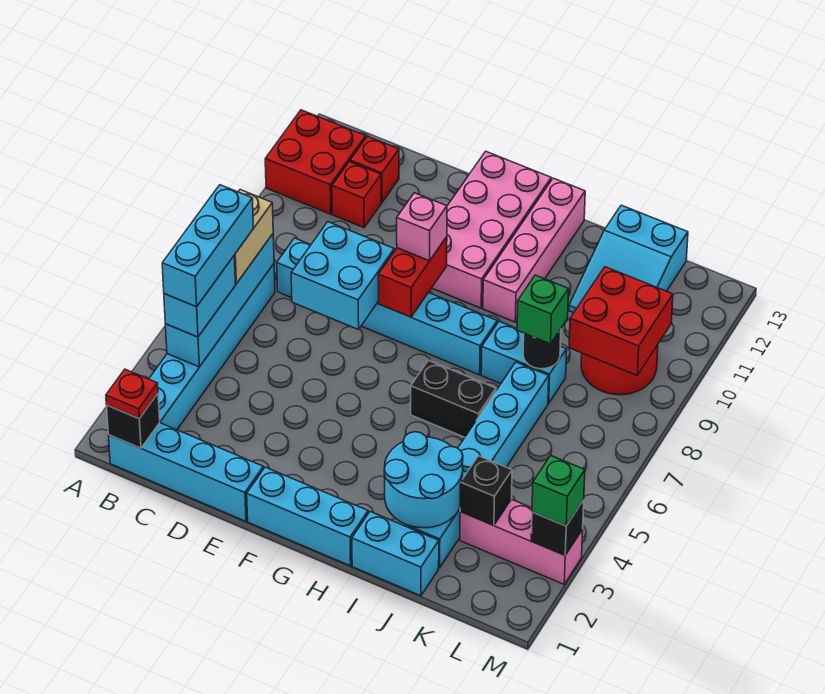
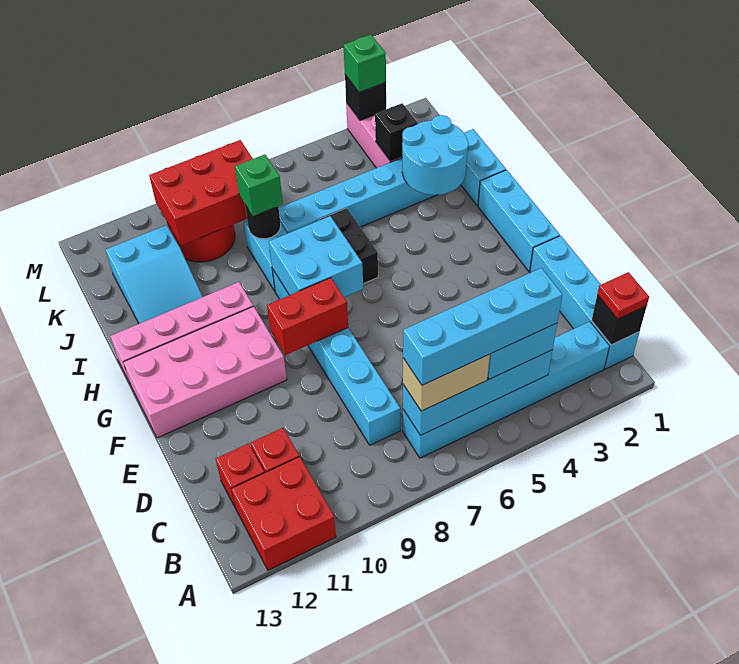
cyan 1x3 brick [162,185,253,307] -> cyan 1x4 brick [403,268,562,385]
cyan 2x2 brick [291,222,394,330] -> cyan 2x2 brick moved to [269,216,363,297]
pink 1x1 brick [397,193,447,261] -> none
cyan 2x3 slope [569,205,688,313] -> cyan 2x3 slope turned to [106,225,203,324]
red 2x2 brick [569,267,673,375] -> red 2x3 brick [149,140,253,245]

